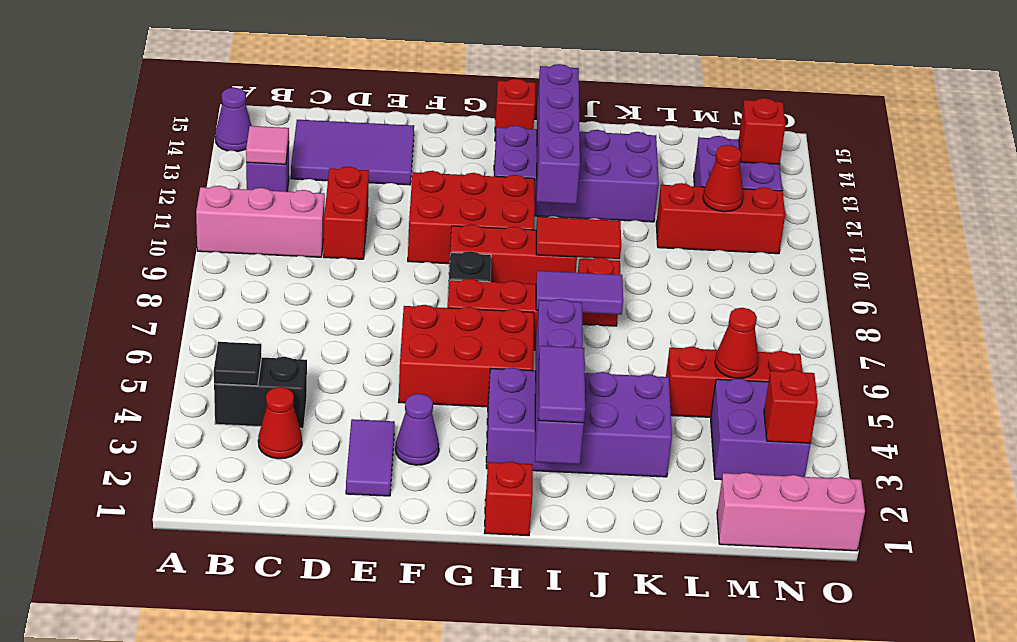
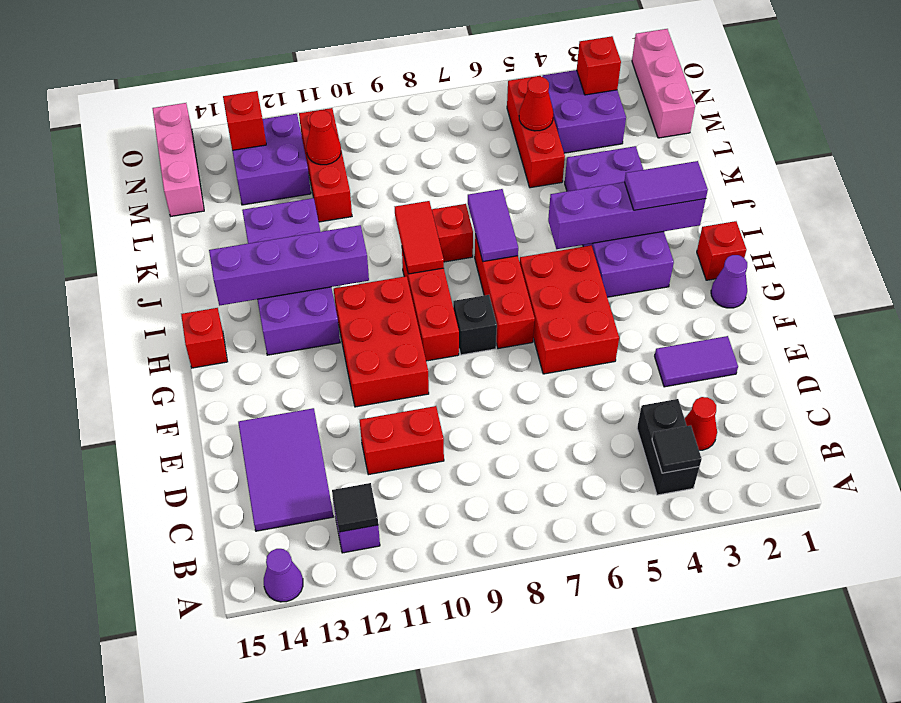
pink 1x3 brick [196,186,325,257] -> pink 1x3 brick moved to [153,103,204,216]
pink 1x1 tile [246,126,289,164] -> black 1x1 tile [332,483,378,532]
purple 1x1 cone [395,394,439,465] -> purple 1x1 cone moved to [711,255,747,308]

